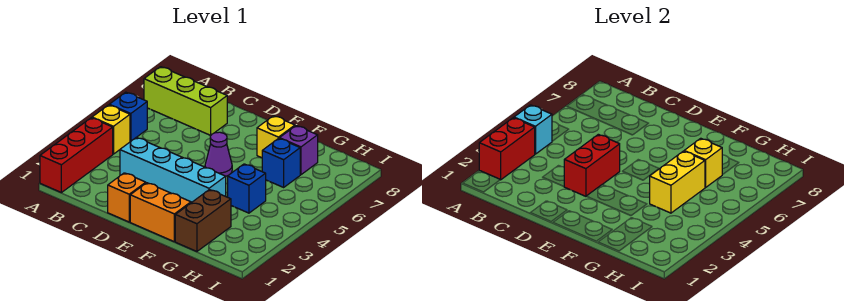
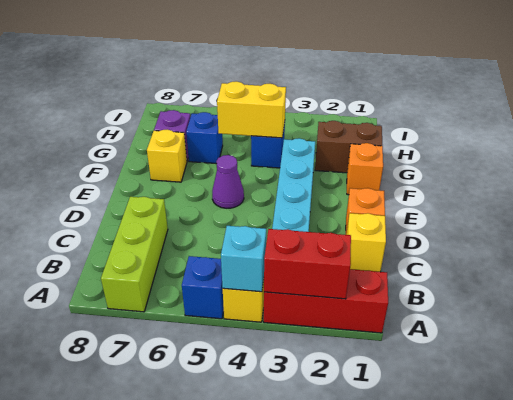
red 1x2 brick [564,134,620,196] -> none
orange 1x2 brick [130,183,191,242] -> orange 1x1 brick [347,143,383,195]
yellow 1x1 brick [684,138,722,187] -> yellow 1x1 brick moved to [347,213,386,272]

